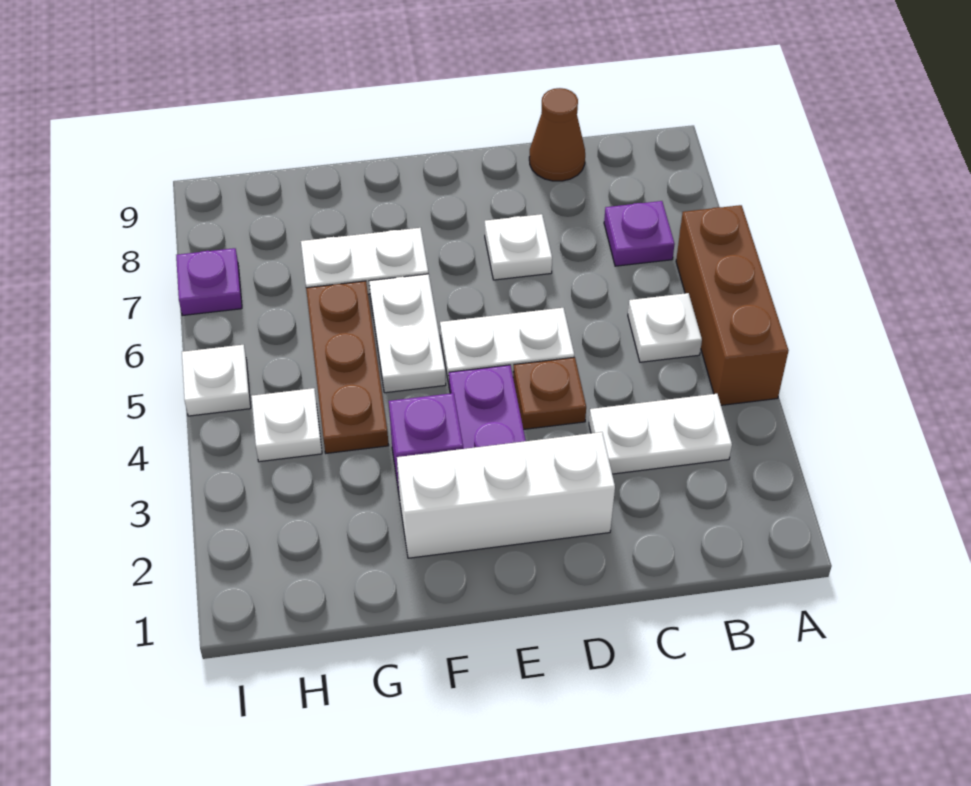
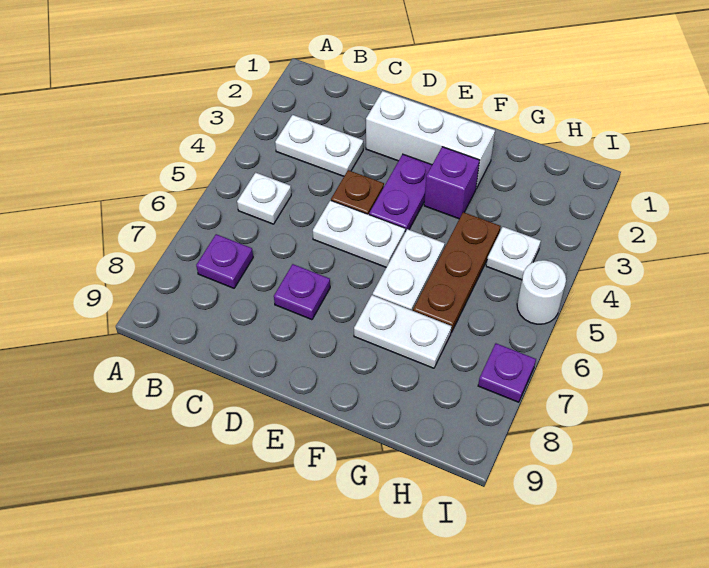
brown 1x3 brick [676,205,789,405] -> none
brown 1x1 cone [529,88,585,181] -> none
white 1x1 plate [485,214,552,280] -> purple 1x1 plate [274,264,330,320]
white 1x1 plate [182,345,251,416] -> white 1x1 round brick [517,260,566,324]

